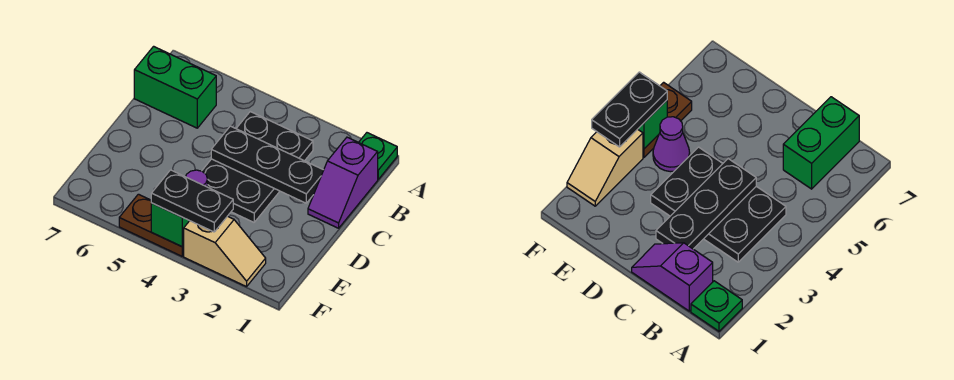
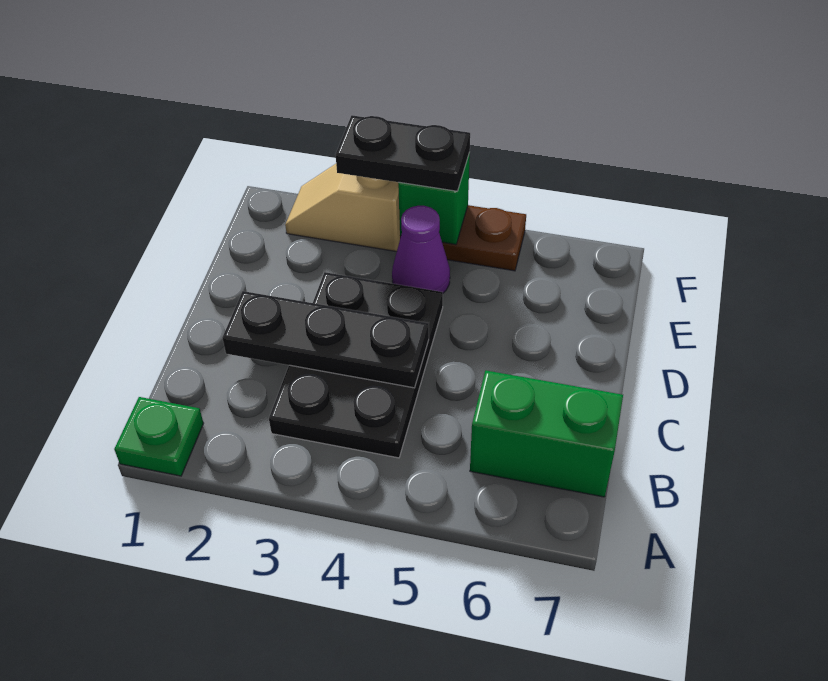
purple 1x2 slope [308,137,378,228] -> none

